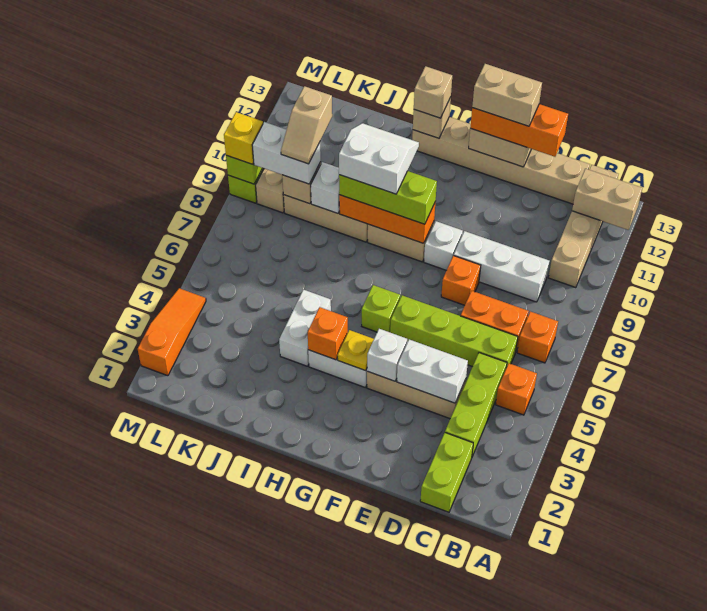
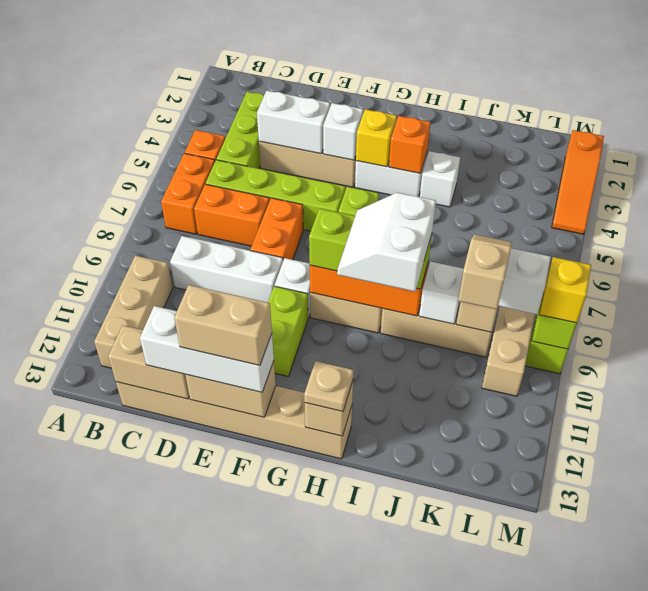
tan 1x2 brick [572,169,642,230] -> tan 1x2 brick moved to [108,325,190,399]
orange 1x1 brick [517,311,558,363] -> orange 1x2 brick [161,153,215,234]
tan 1x4 brick [549,165,618,288] -> tan 1x3 brick [94,256,173,368]
lime 1x2 brick [420,433,473,512] -> lime 1x2 brick moved to [268,286,308,376]
orange 1x3 brick [470,104,568,157] -> white 1x3 brick [140,306,274,392]
orange 1x1 brick [441,256,481,305] -> orange 1x2 brick [250,198,303,261]
yellow 1x1 plate [338,330,374,371] -> yellow 1x1 brick [356,109,397,167]
white 2x2 slope [339,123,419,194] -> white 2x2 slope turned to [337,193,436,292]
tan 1x1 brick [414,66,452,118] -> tan 1x1 plate [304,361,354,412]
white 1x2 brick [279,290,331,366] -> white 1x1 brick [420,151,460,207]

